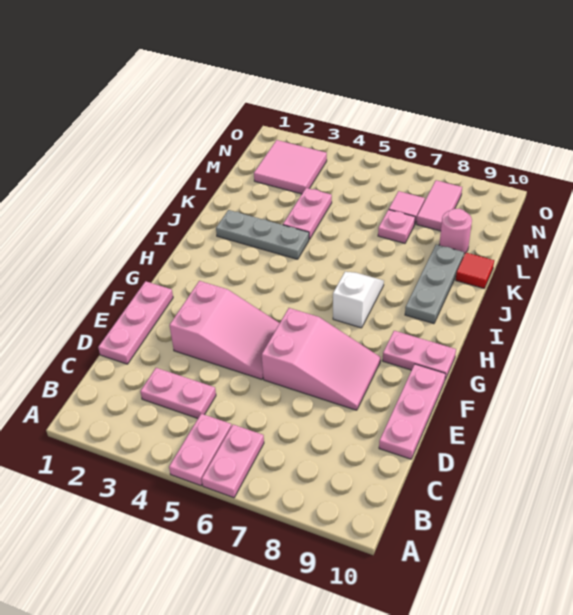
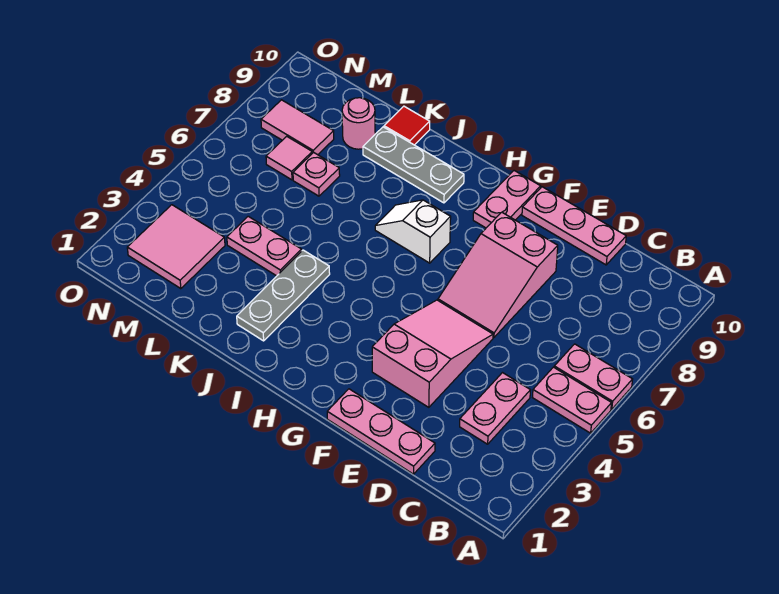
pink 2x3 slope [262,308,381,410] -> pink 2x3 slope turned to [438,212,558,337]

